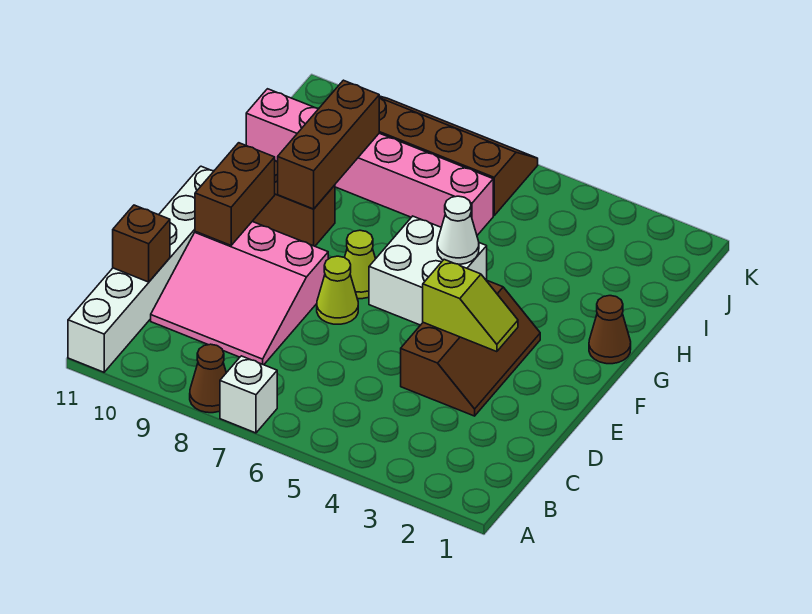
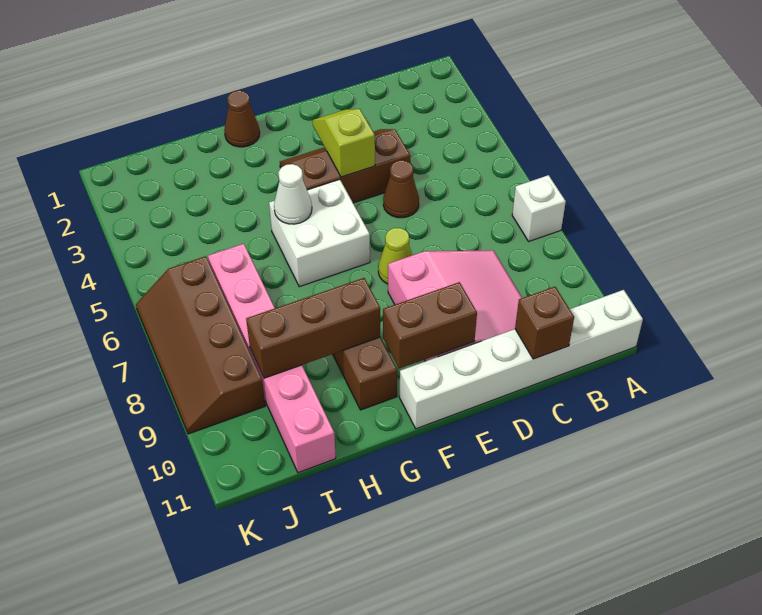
brown 1x1 cone [190,344,226,413] -> brown 1x1 cone moved to [383,160,419,218]
lime 1x1 cone [345,230,375,299] -> none

